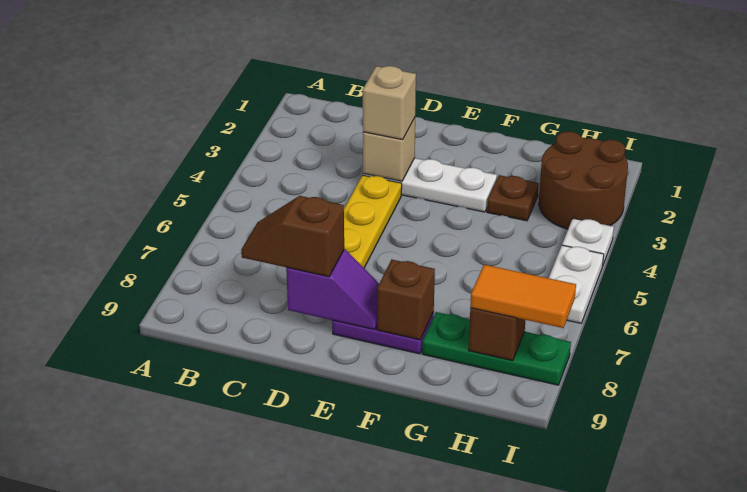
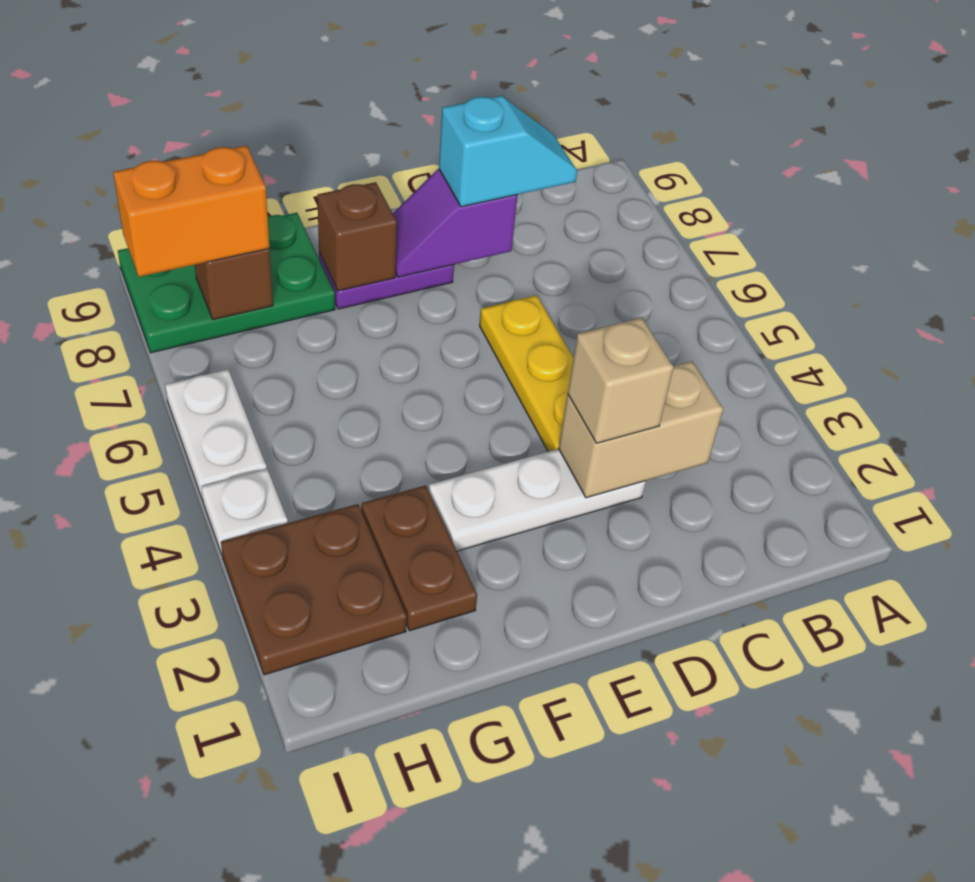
brown 1x2 slope [241,196,344,277] -> cyan 1x2 slope [439,96,577,207]
tan 1x1 brick [363,118,415,181] -> tan 1x2 brick [559,361,723,498]
brown 1x1 plate [487,175,539,221] -> brown 1x2 plate [361,485,477,631]
green 1x3 plate [422,312,571,385] -> green 2x3 plate [118,213,335,353]
brown 2x2 round brick [539,131,628,229] -> brown 2x2 plate [221,504,407,675]
orange 1x2 tile [470,265,576,328] -> orange 1x2 brick [113,146,269,277]

